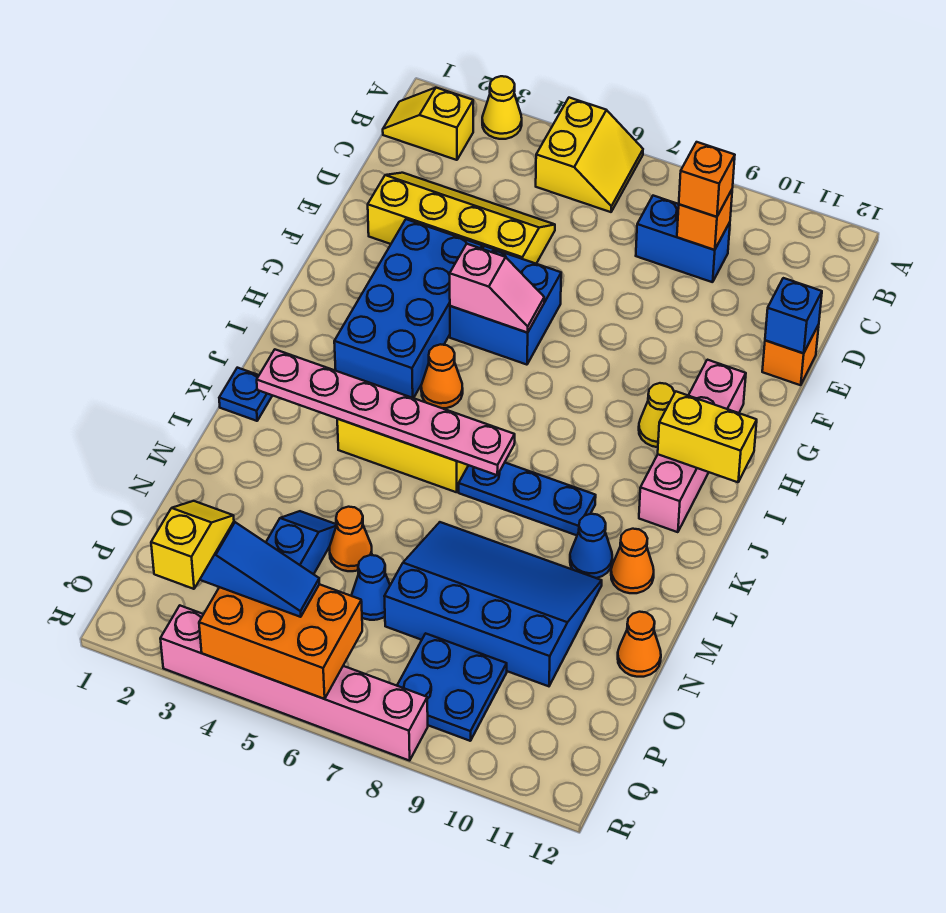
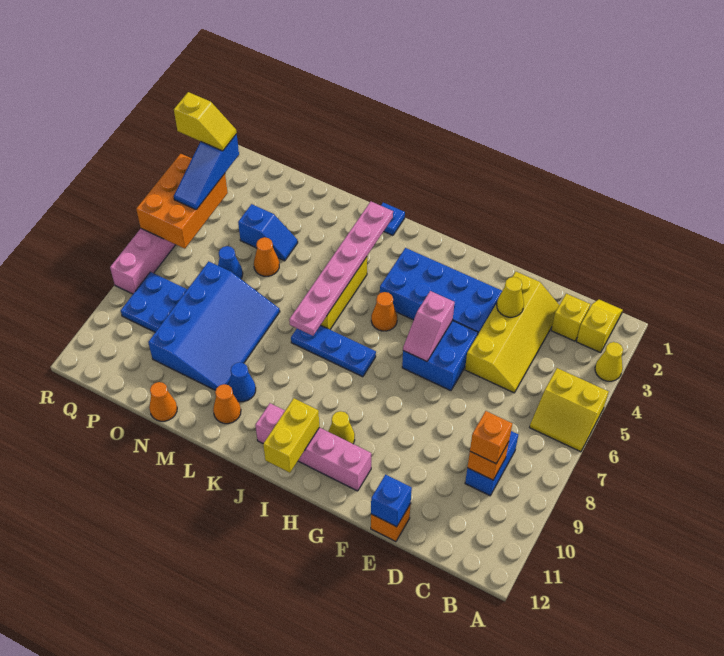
none -> yellow 1x1 brick [551,294,590,341]
none -> yellow 1x1 cone [497,277,524,317]
blue 1x3 plate [459,463,596,535] -> blue 1x3 plate turned to [291,325,376,377]

